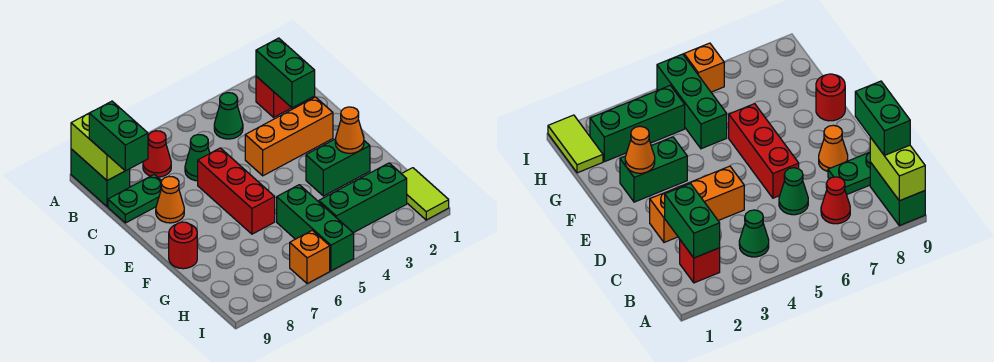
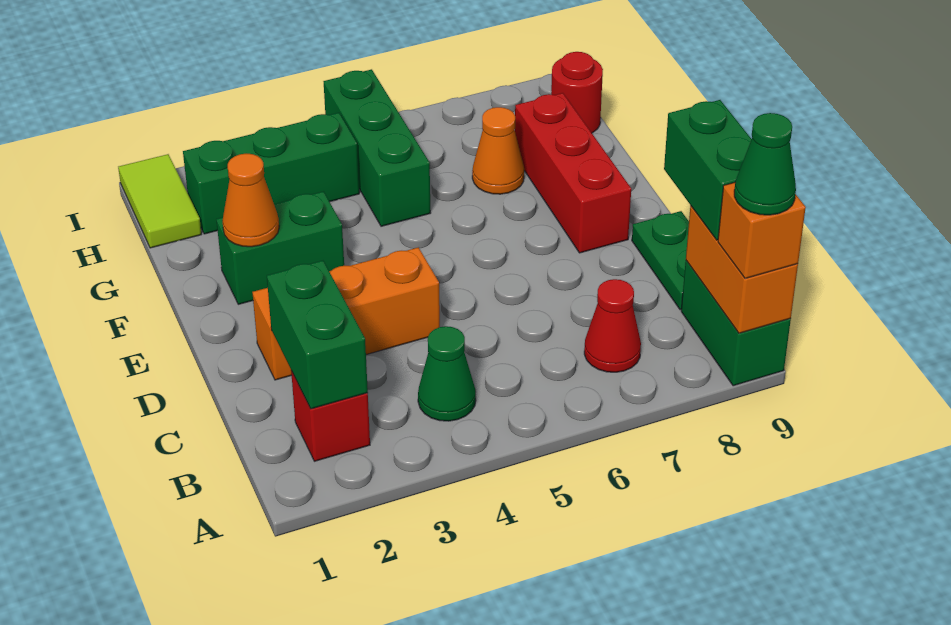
lime 1x2 brick [71,113,125,180] -> orange 1x2 brick [686,206,798,333]
green 1x1 cone [185,135,210,181] -> green 1x1 cone moved to [734,113,796,215]
green 1x2 plate [108,174,162,223] -> green 1x2 plate turned to [632,211,689,310]
red 1x3 brick [198,148,275,234] -> red 1x3 brick moved to [515,93,631,253]
orange 1x1 cone [156,176,184,223] -> orange 1x1 cone moved to [472,107,524,194]
red 1x1 round brick [169,222,197,269] -> red 1x1 round brick moved to [551,52,603,133]
orange 1x1 brick [290,230,330,284] -> orange 1x1 brick moved to [718,182,806,279]

